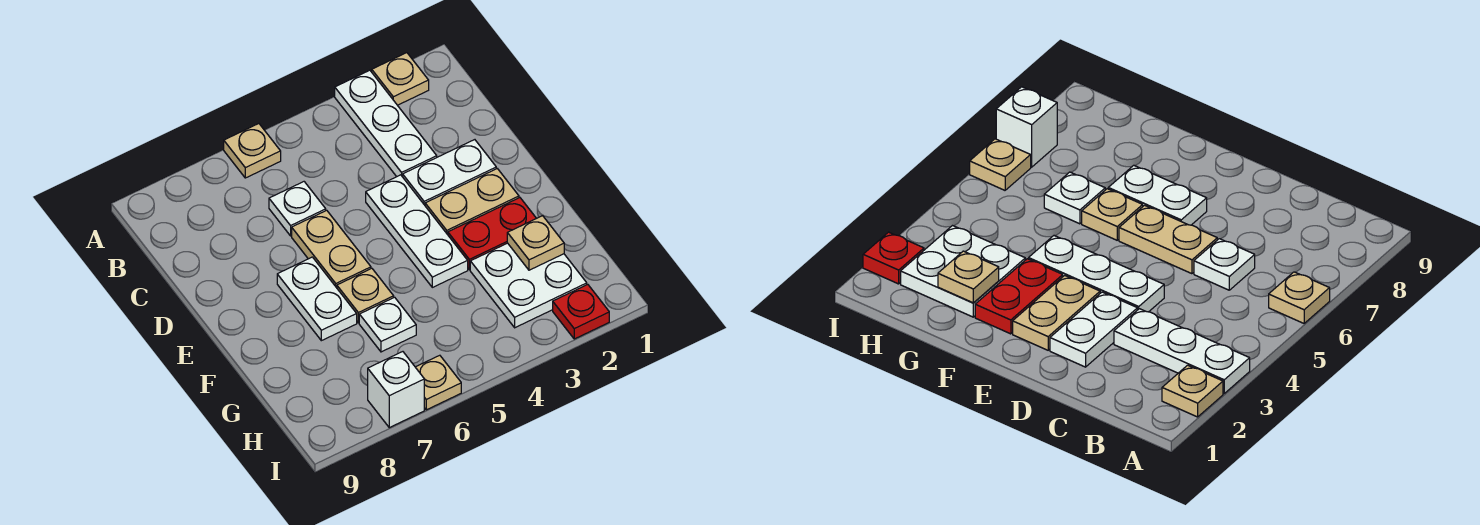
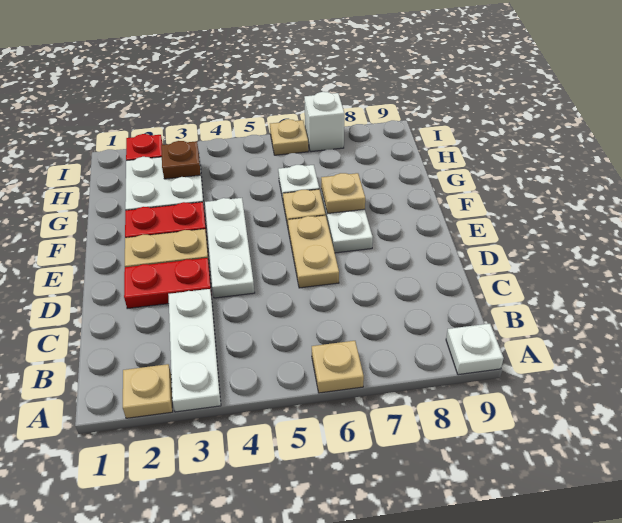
white 1x1 plate [269,182,326,236] -> white 1x1 plate moved to [446,324,504,375]
white 1x2 plate [403,140,496,205] -> red 1x2 plate [124,258,212,309]
tan 1x1 plate [507,216,564,270] -> tan 1x1 plate moved to [321,173,365,214]
none -> brown 1x1 plate [161,141,201,179]

